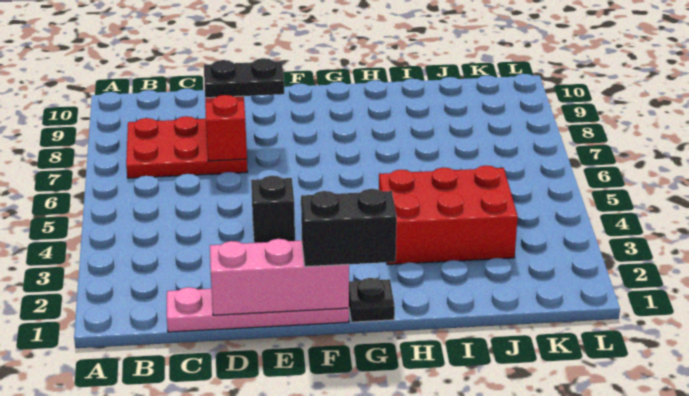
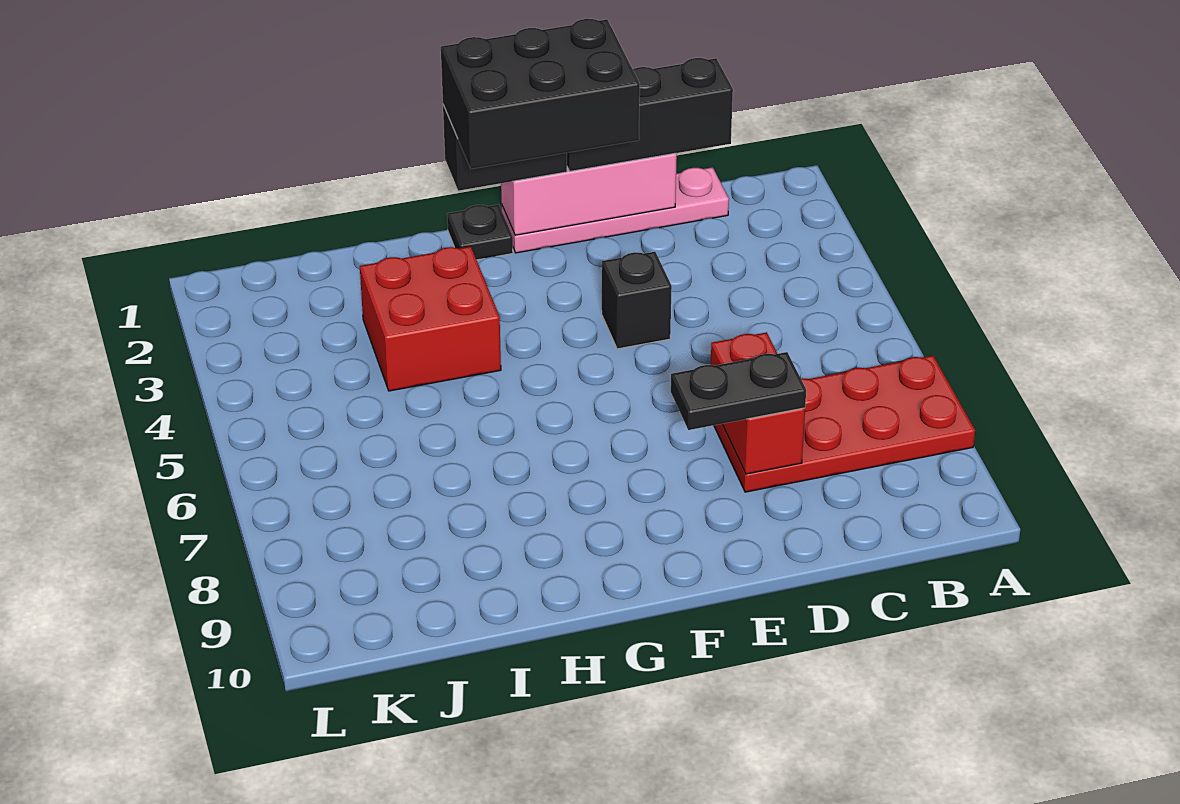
red 2x3 plate [126,116,247,178] -> red 2x4 plate [714,356,975,492]
none -> black 1x3 brick [567,58,733,171]
none -> black 2x3 brick [441,19,640,169]
red 2x3 brick [379,165,518,264] -> red 2x2 brick [360,246,501,391]

